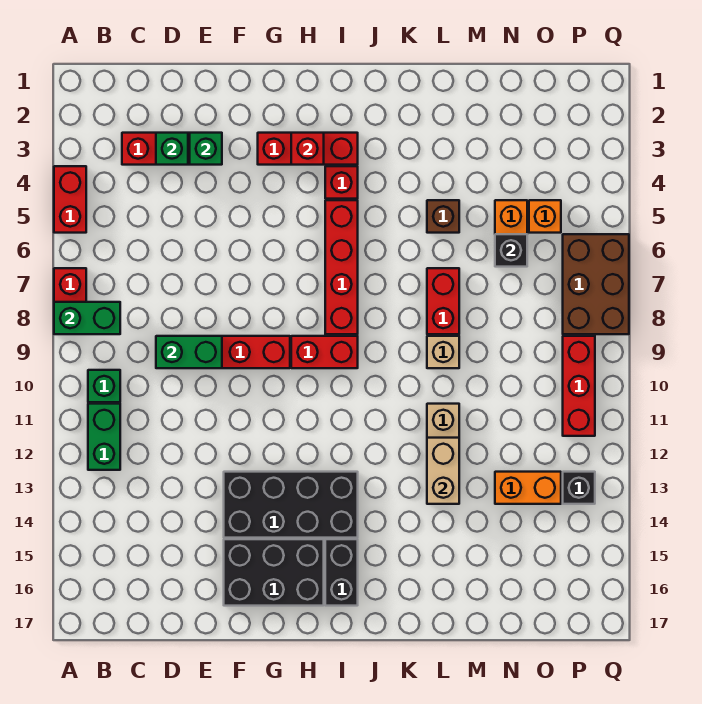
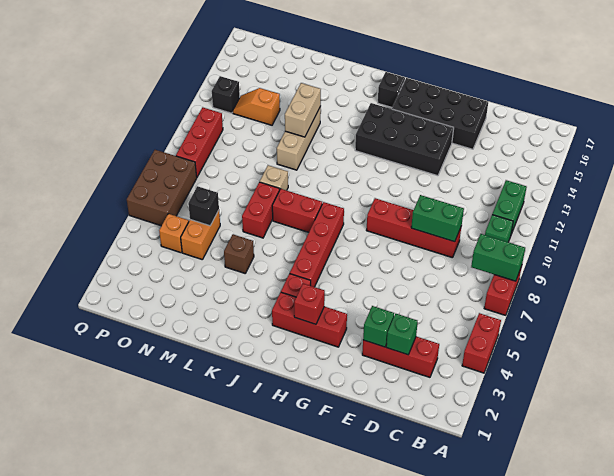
black 2x3 brick [224,539,324,606] -> black 2x4 brick [392,78,488,149]
red 1x2 brick [291,336,358,368] -> red 1x2 brick moved to [272,189,322,232]
black 1x2 brick [325,539,358,606] -> black 1x1 brick [378,72,405,107]
orange 1x2 brick [495,472,561,504] -> orange 1x2 slope [233,88,280,125]

